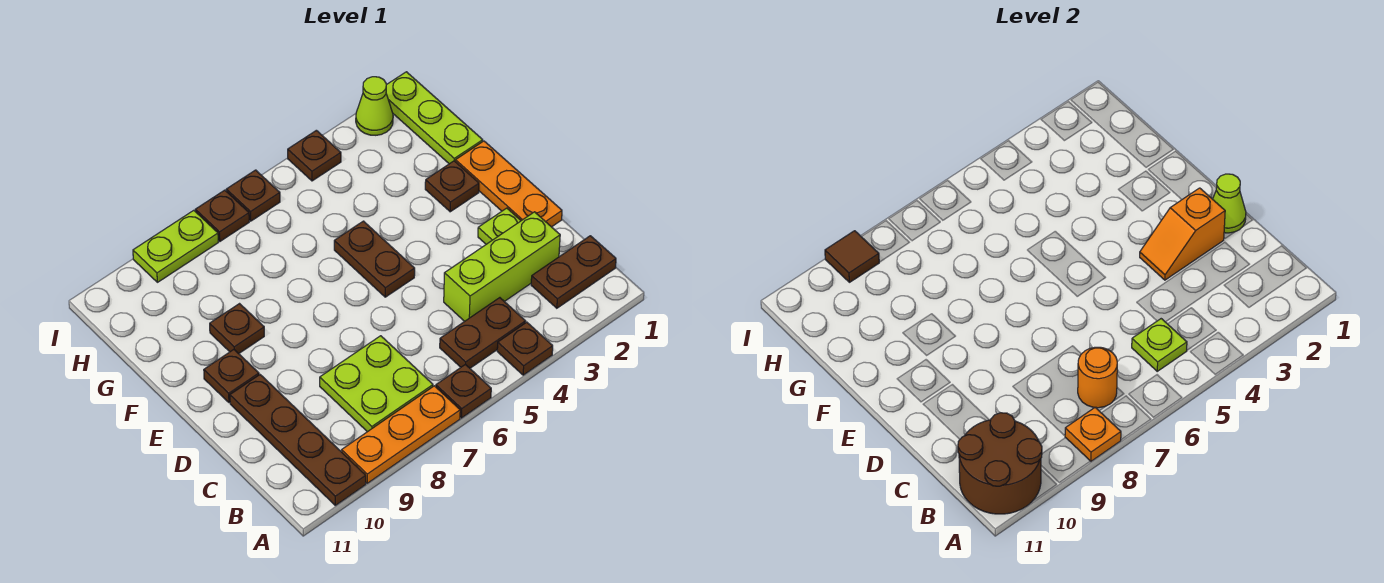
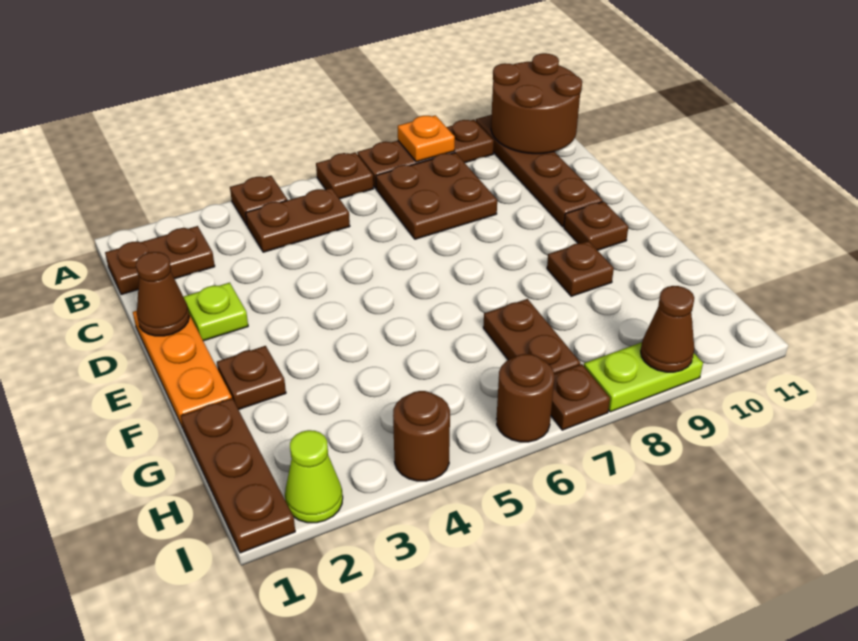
orange 1x3 plate [342,386,460,483] -> brown 1x3 plate [357,120,494,188]
lime 1x1 plate [1132,319,1187,371] -> none
lime 2x2 plate [320,336,433,432] -> brown 2x2 plate [376,153,497,239]
orange 1x1 round brick [1078,347,1117,408] -> none
lime 1x3 brick [444,212,560,321] -> none
lime 1x1 cone [1213,174,1246,233] -> brown 1x1 cone [136,252,189,336]
orange 1x2 slope [1140,188,1225,280] -> none
brown 1x2 plate [334,221,415,297] -> brown 1x2 plate moved to [483,299,580,374]
lime 1x3 plate [386,72,483,164] -> brown 1x3 plate [181,398,295,553]
brown 1x1 plate [288,130,341,181] -> brown 1x1 round brick [393,391,450,481]
brown 1x1 plate [226,170,280,221] -> brown 1x1 round brick [497,354,554,442]
brown 1x1 tile [825,231,879,282] -> brown 1x1 cone [641,286,694,372]

